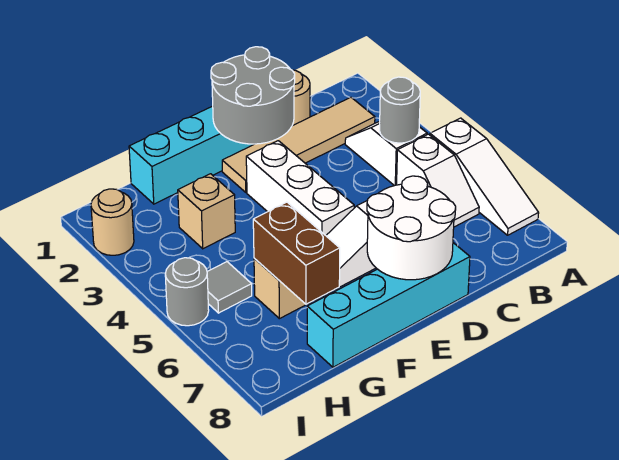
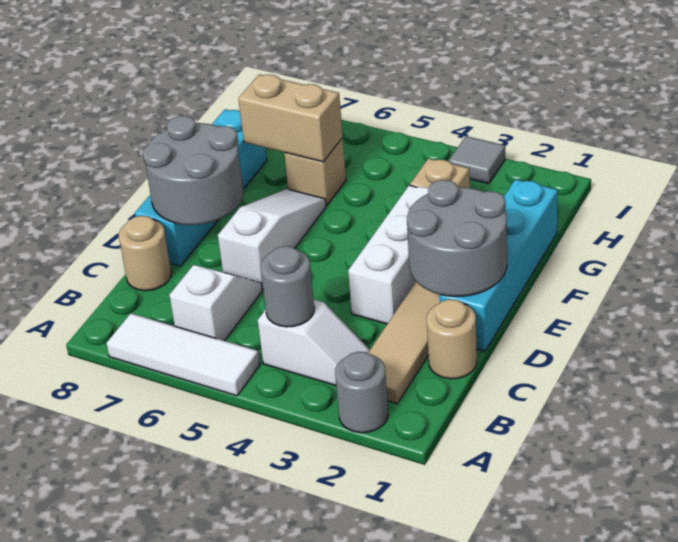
white 1x3 slope [430,118,539,235] -> white 1x3 tile [107,314,260,396]
white 1x2 slope [397,134,479,227] -> white 1x2 slope turned to [169,265,262,341]
white 2x2 round brick [367,176,456,280] -> grey 2x2 round brick [143,116,244,225]
white 1x3 brick [246,141,354,235] -> white 1x3 brick turned to [348,185,429,324]
brown 1x2 brick [253,202,340,304] -> tan 1x2 brick [238,74,343,162]
grey 1x1 tile [207,262,252,313] -> grey 1x1 tile moved to [449,136,505,184]
tan 1x1 round brick [91,189,134,255] -> tan 1x1 round brick moved to [119,216,171,291]
grey 1x1 round brick [165,258,209,326] -> grey 1x1 round brick moved to [335,352,388,433]

